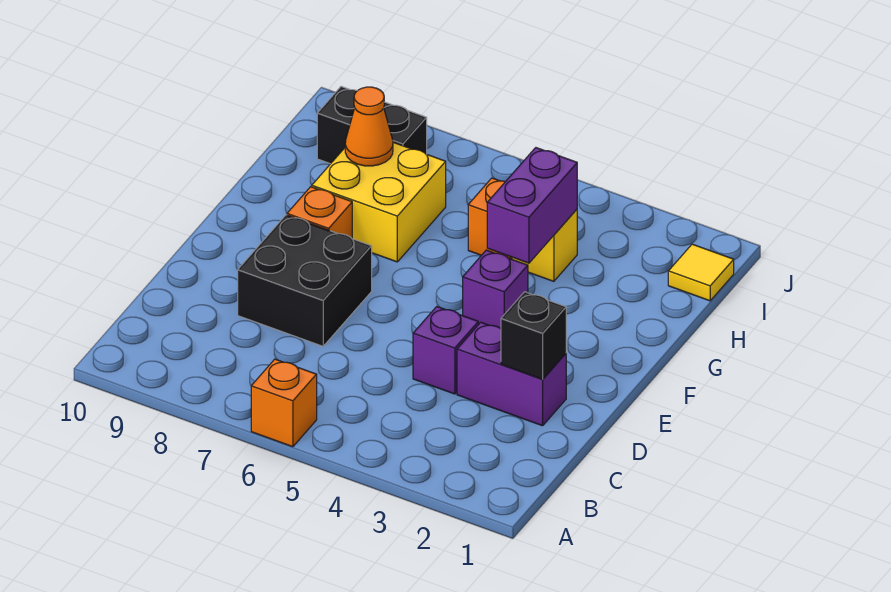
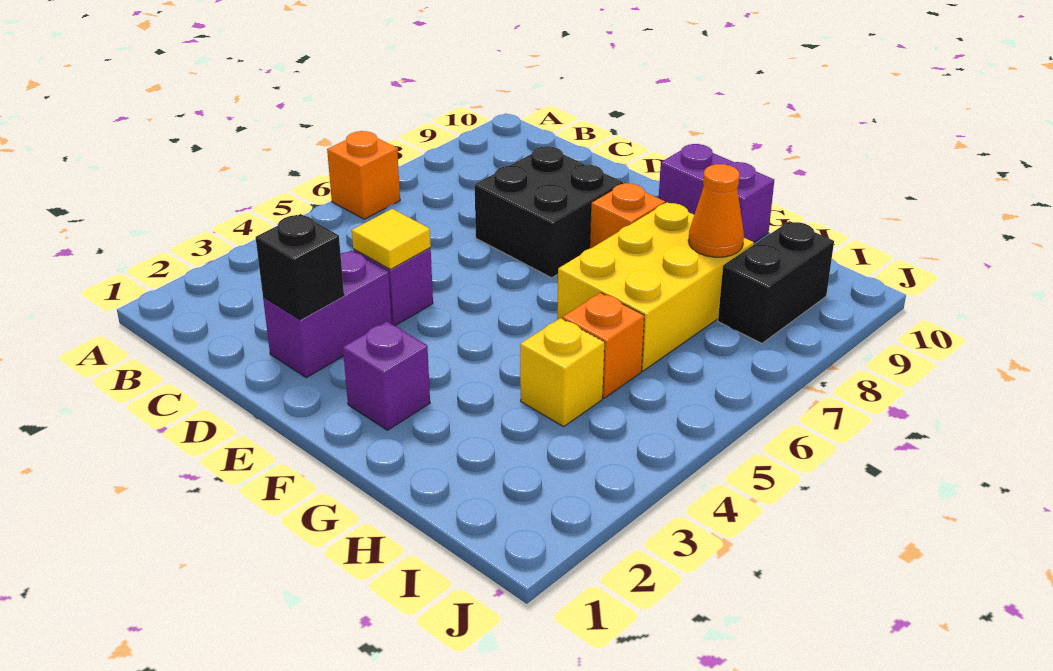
purple 1x1 brick [463,250,528,328] -> purple 1x1 brick moved to [343,322,430,430]
purple 1x2 brick [487,148,577,263] -> purple 1x2 brick moved to [659,144,774,243]
yellow 2x2 brick [312,142,446,262] -> yellow 2x3 brick [557,202,754,371]
yellow 1x1 tile [668,244,734,301] -> yellow 1x1 tile moved to [352,209,431,269]

